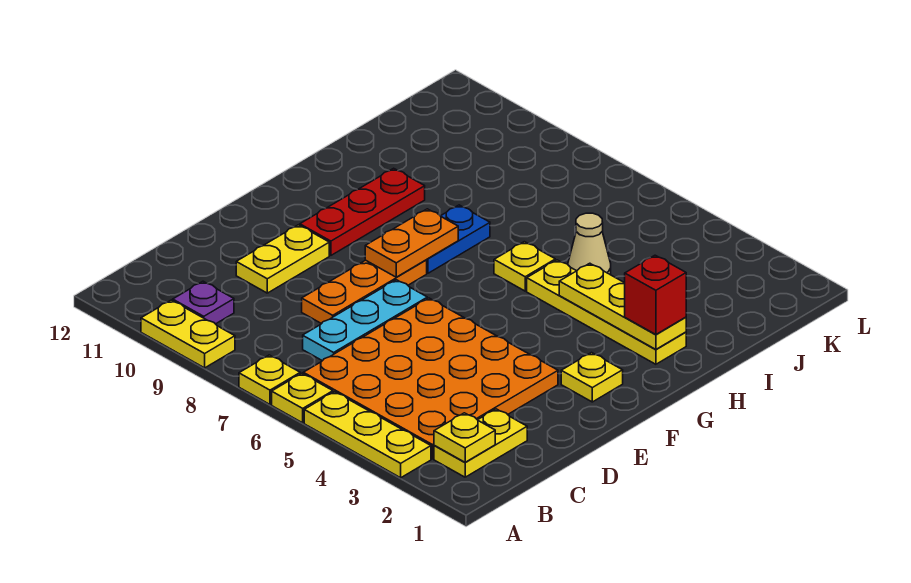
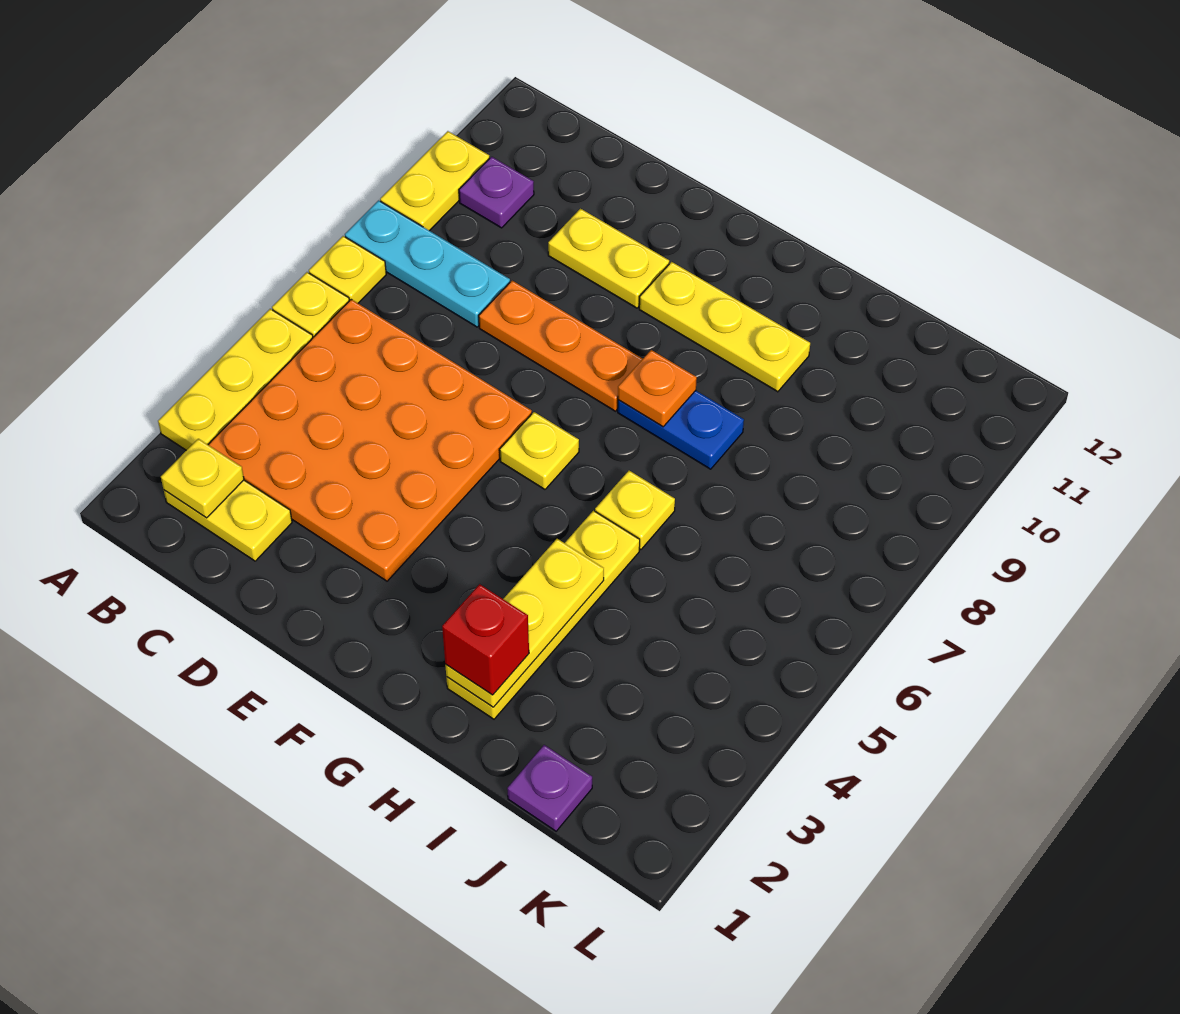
cyan 1x3 plate [303,280,427,361] -> cyan 1x3 plate moved to [345,200,510,327]
yellow 1x1 plate [561,353,623,402] -> yellow 1x1 plate moved to [500,412,579,489]
orange 1x2 plate [365,209,458,277] -> orange 1x1 plate [618,350,697,427]
red 1x3 plate [300,168,425,255] -> yellow 1x3 plate [639,262,810,392]
tan 1x1 cone [568,213,611,275] -> none
none -> purple 1x1 plate [507,745,592,831]

